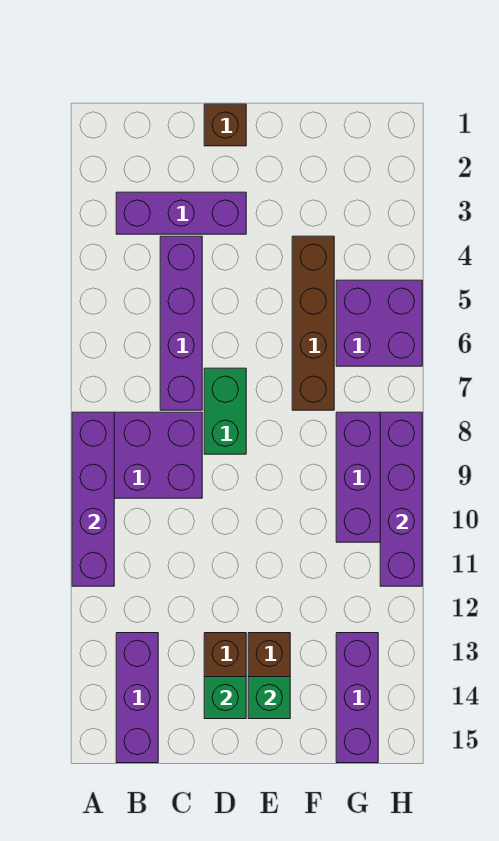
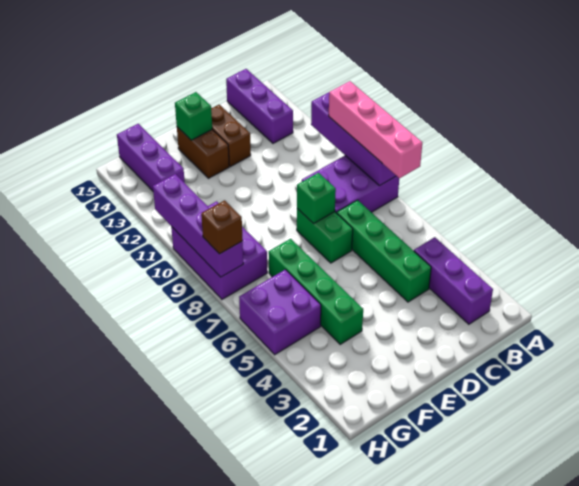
none -> pink 1x4 brick [329,81,422,178]
purple 1x3 brick [116,192,246,234] -> purple 1x3 brick turned to [414,237,493,324]
purple 1x4 brick [160,236,202,410] -> green 1x4 brick [337,200,431,302]
brown 1x1 brick [204,104,246,146] -> brown 1x1 brick moved to [201,200,243,254]
green 1x1 brick [204,677,246,719] -> green 1x1 brick moved to [297,173,336,224]
brown 1x4 brick [292,236,334,410] -> green 1x4 brick [269,239,363,344]

